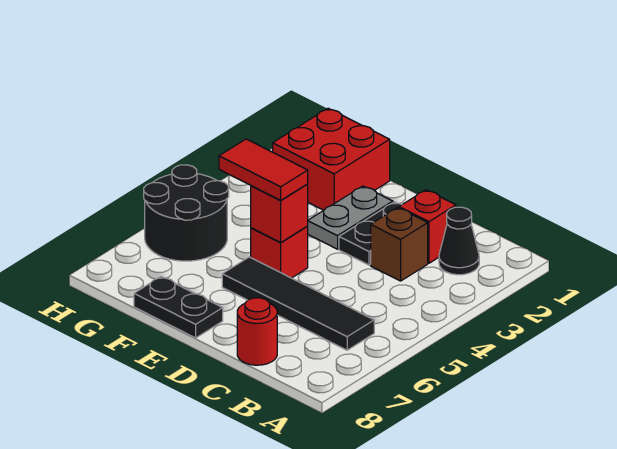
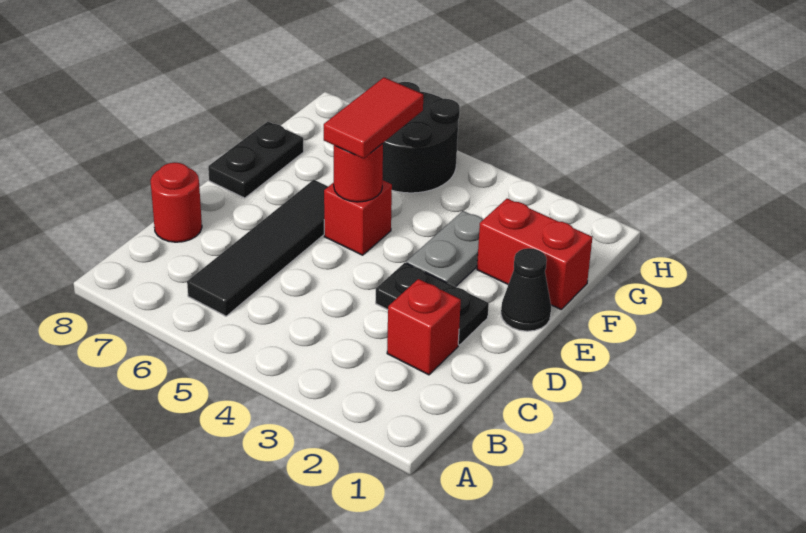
black 1x1 cone [439,207,479,275] -> black 1x1 cone moved to [501,248,551,331]
brown 1x1 brick [371,208,428,281] -> none
grey 1x2 plate [308,186,393,249] -> grey 1x2 plate turned to [406,211,483,287]
red 1x1 brick [251,184,308,242] -> red 1x1 round brick [333,143,383,202]
red 2x2 brick [273,108,390,210] -> red 1x2 brick [477,199,592,309]

